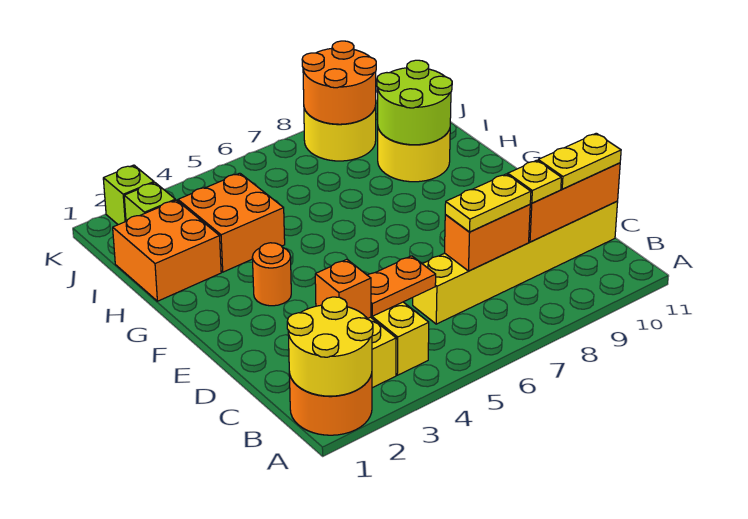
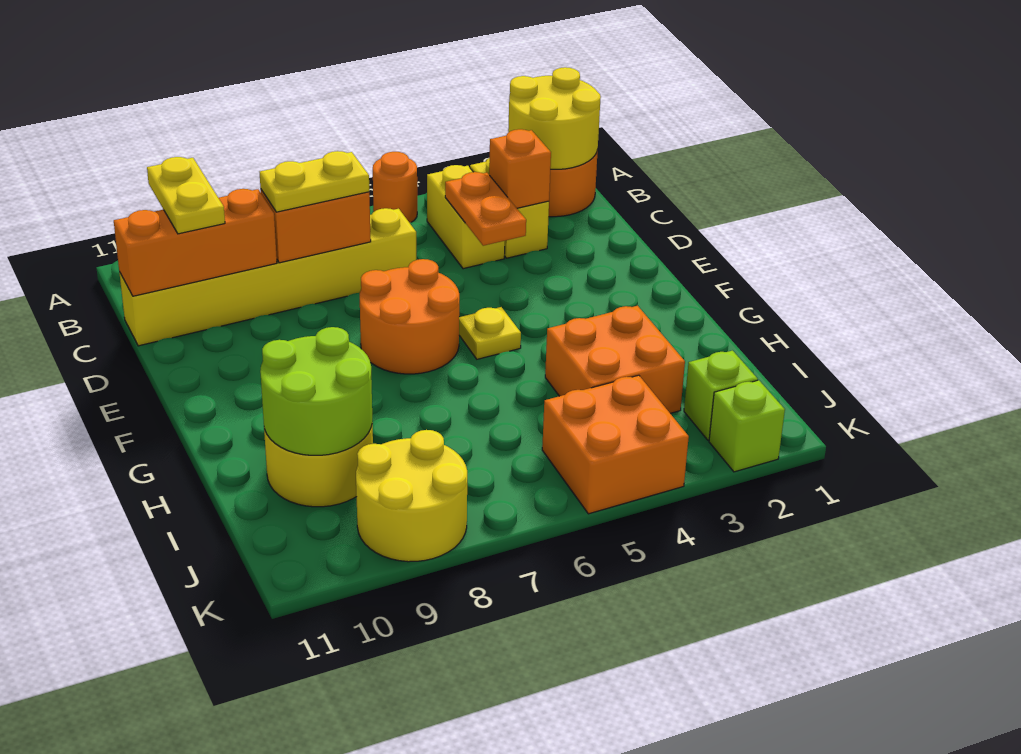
orange 1x2 plate [368,256,436,316] -> orange 1x2 plate turned to [445,172,526,246]
yellow 1x1 plate [508,160,561,203] -> yellow 1x1 plate moved to [459,307,521,359]
yellow 1x2 plate [538,133,621,189] -> yellow 1x2 plate turned to [147,157,225,234]
orange 1x1 round brick [252,243,291,306] -> orange 1x1 round brick moved to [373,152,417,223]
orange 2x2 brick [113,200,221,301] -> orange 2x2 brick moved to [542,375,689,514]
orange 2x2 round brick [302,41,376,124] -> orange 2x2 round brick moved to [360,259,459,374]

